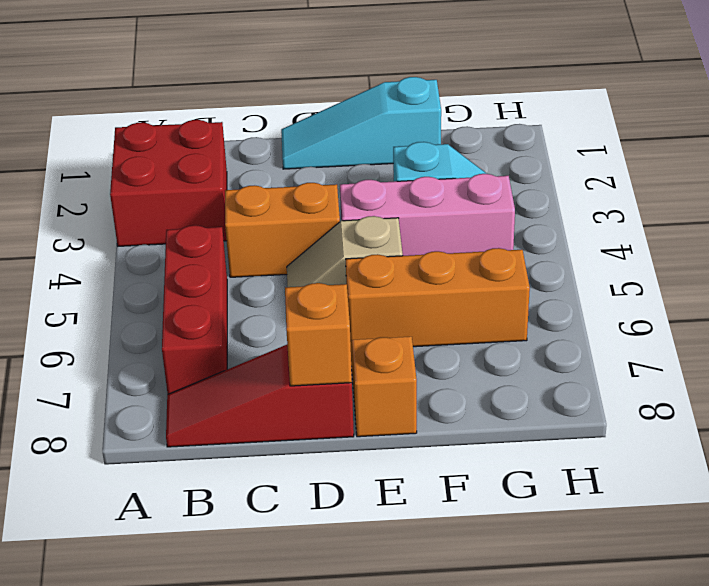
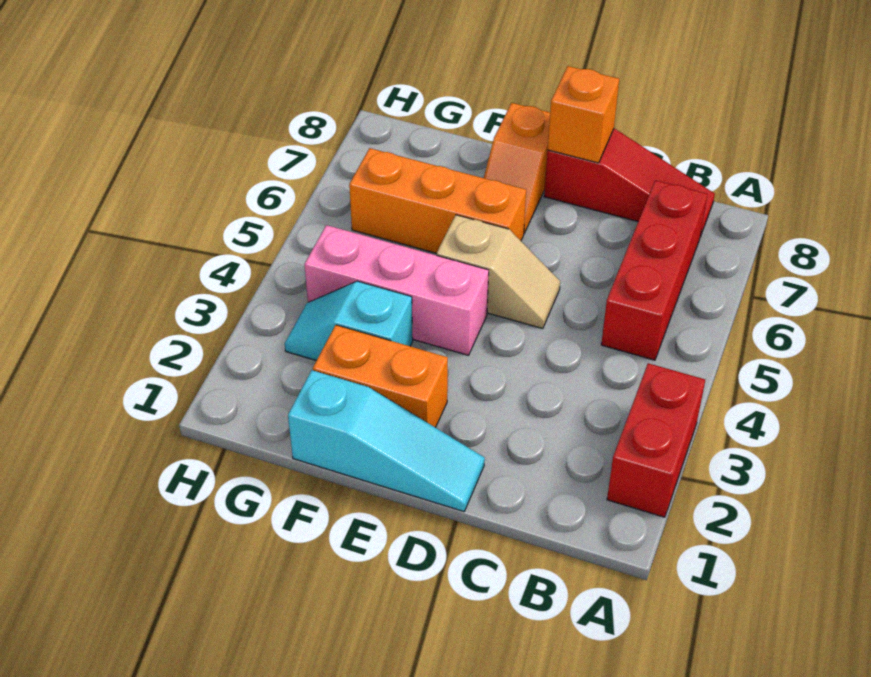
red 2x2 brick [110,120,227,246] -> red 1x2 brick [607,363,705,517]
orange 1x2 brick [225,183,340,277] -> orange 1x2 brick moved to [313,325,448,428]

